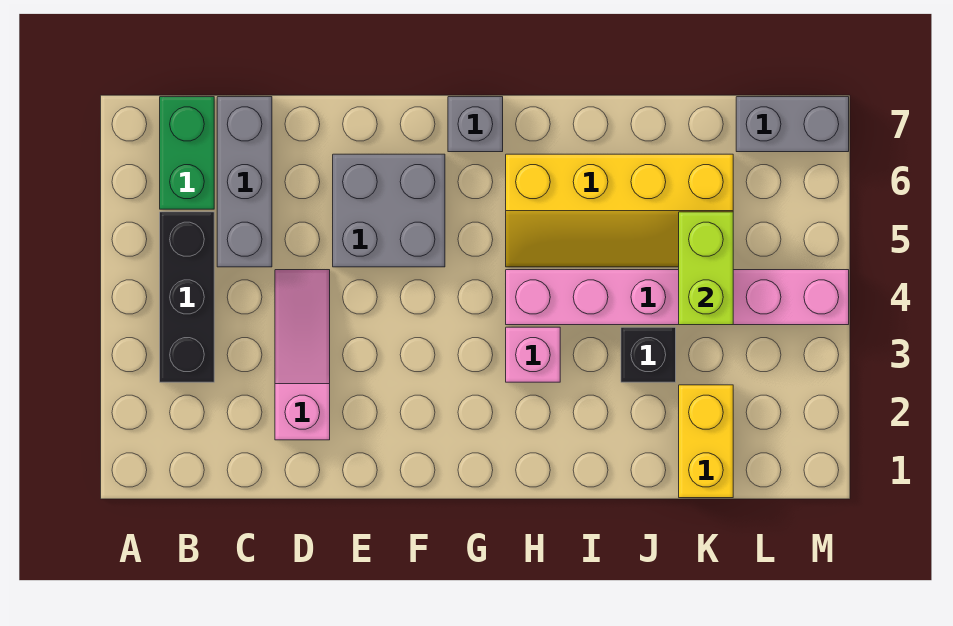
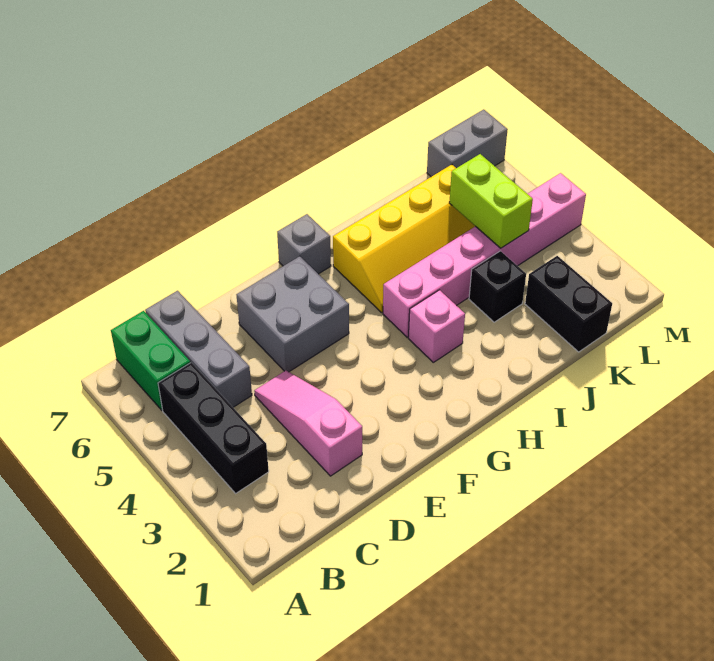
yellow 1x2 brick [679,385,733,498] -> black 1x2 brick [525,256,612,352]

